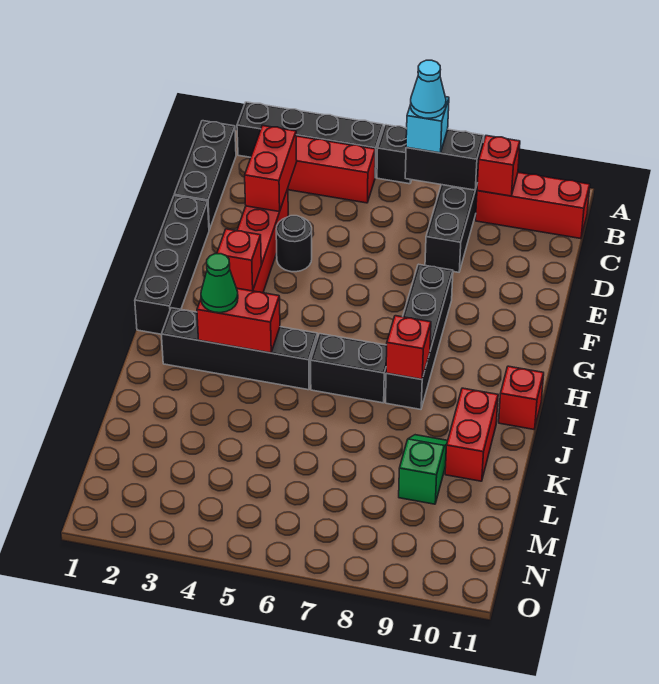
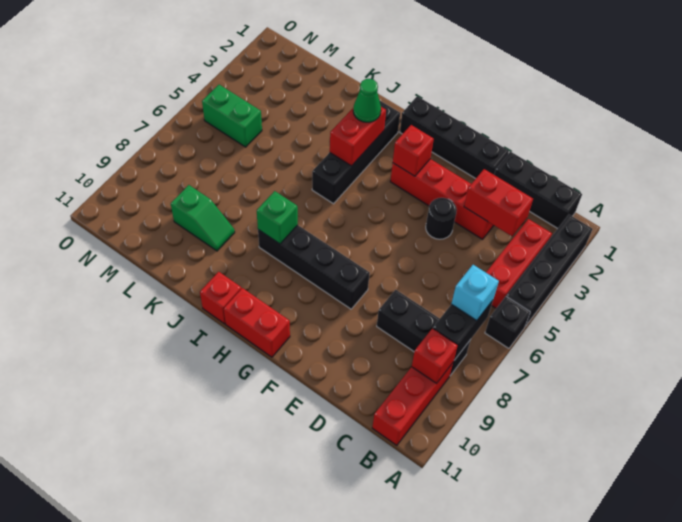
cyan 1x1 cone [410,60,446,118] -> none
black 1x2 brick [311,334,387,403] -> none
red 1x1 brick [386,316,431,379] -> green 1x1 brick [257,191,298,244]
red 1x2 brick [445,388,498,481] -> red 1x2 brick moved to [224,288,290,357]
none -> green 1x2 brick [202,85,262,147]

